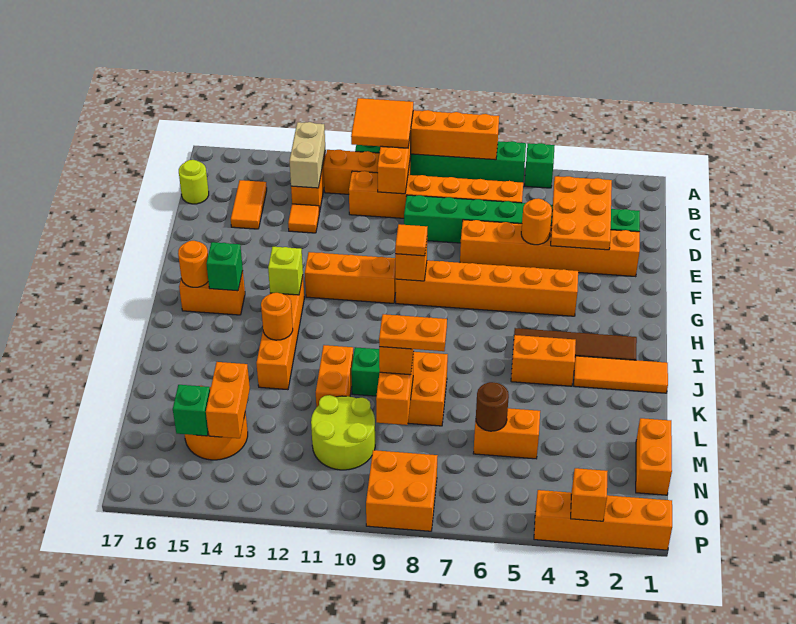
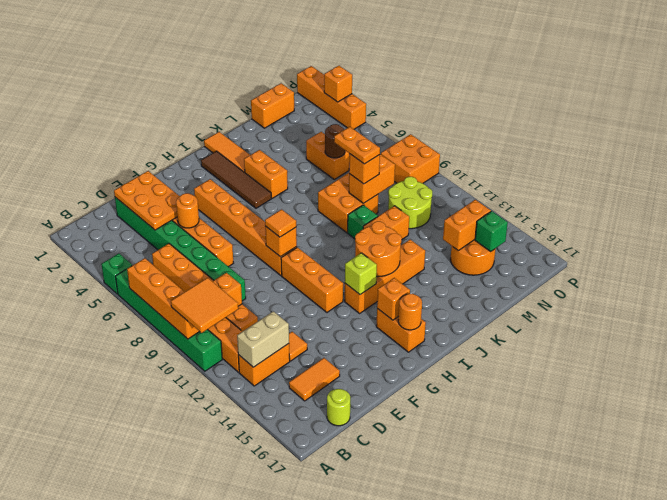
orange 2x3 plate [551,176,612,250] -> orange 2x3 plate turned to [114,171,179,230]
green 1x1 brick [206,242,243,291] -> orange 1x1 brick [377,278,410,320]
orange 1x1 round brick [261,293,293,340] -> orange 2x2 round brick [355,221,402,277]

